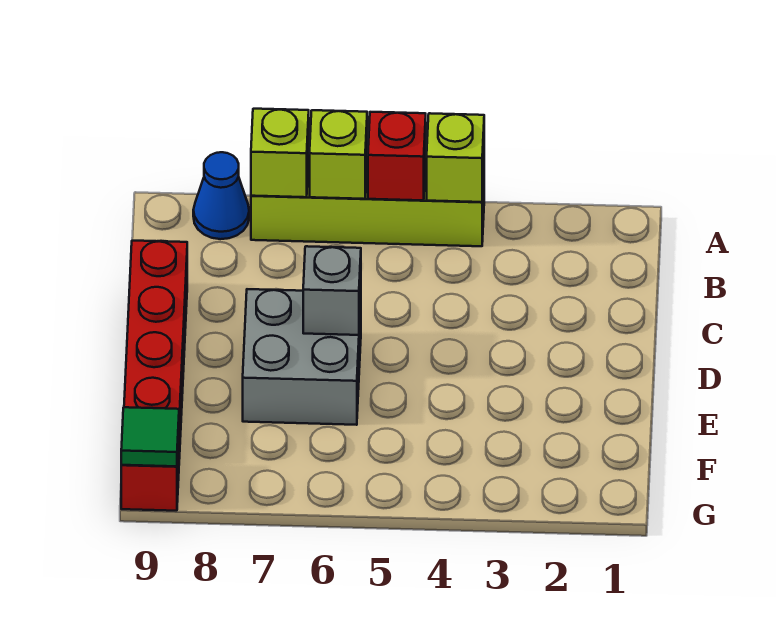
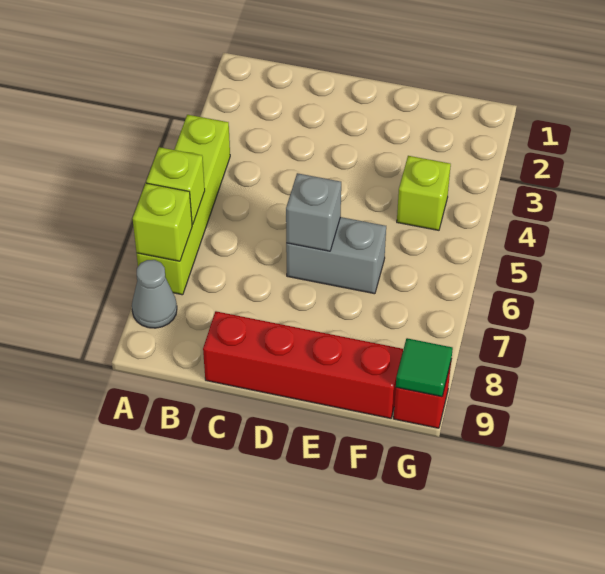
lime 1x1 brick [427,113,484,202] -> lime 1x1 brick moved to [397,156,451,230]
red 1x1 brick [368,112,426,200] -> none
blue 1x1 cone [193,152,249,239] -> grey 1x1 cone [132,260,177,328]
grey 2x2 brick [243,289,361,425] -> grey 1x2 brick [286,217,386,294]

